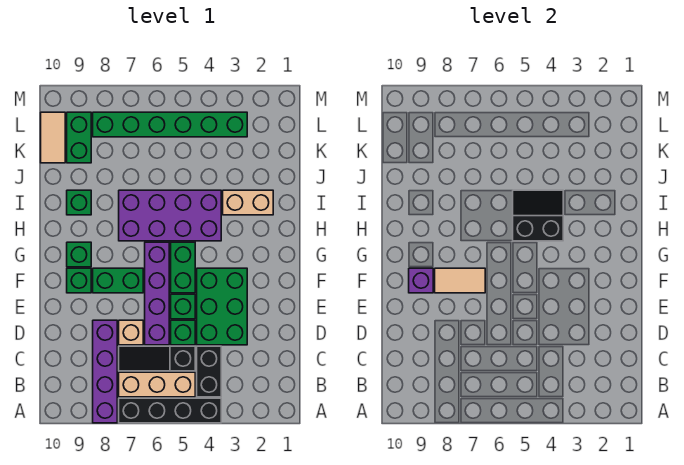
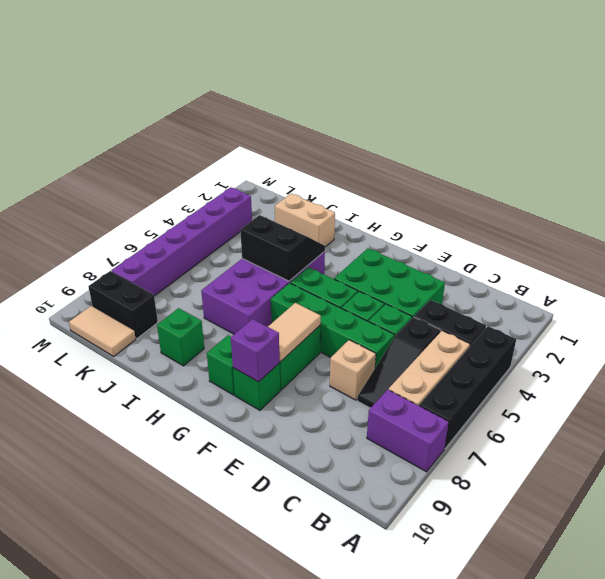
purple 1x4 brick [93,320,117,423] -> purple 1x2 brick [367,390,449,472]
purple 1x4 brick [145,242,169,345] -> green 1x4 brick [271,283,394,368]
black 2x2 slope [513,190,563,241] -> black 2x2 slope turned to [240,215,325,281]
tan 1x2 brick [223,190,273,215] -> tan 1x2 brick turned to [275,194,335,247]
green 1x2 brick [67,112,91,163] -> black 1x2 brick [88,271,158,338]
green 1x6 brick [93,112,247,137] -> purple 1x6 brick [111,187,252,296]

